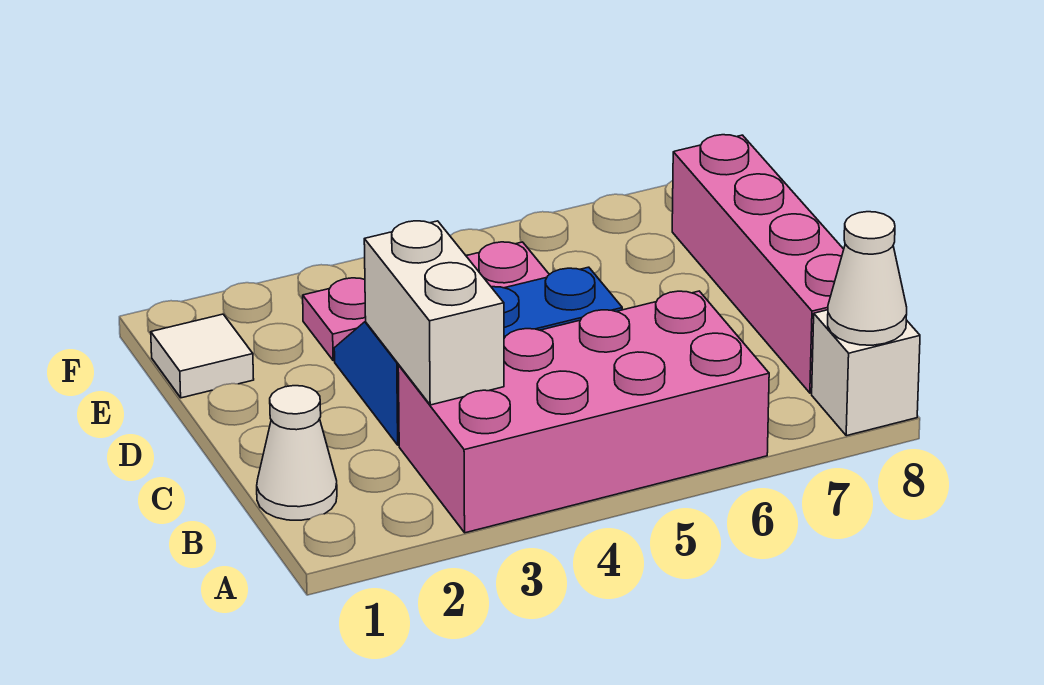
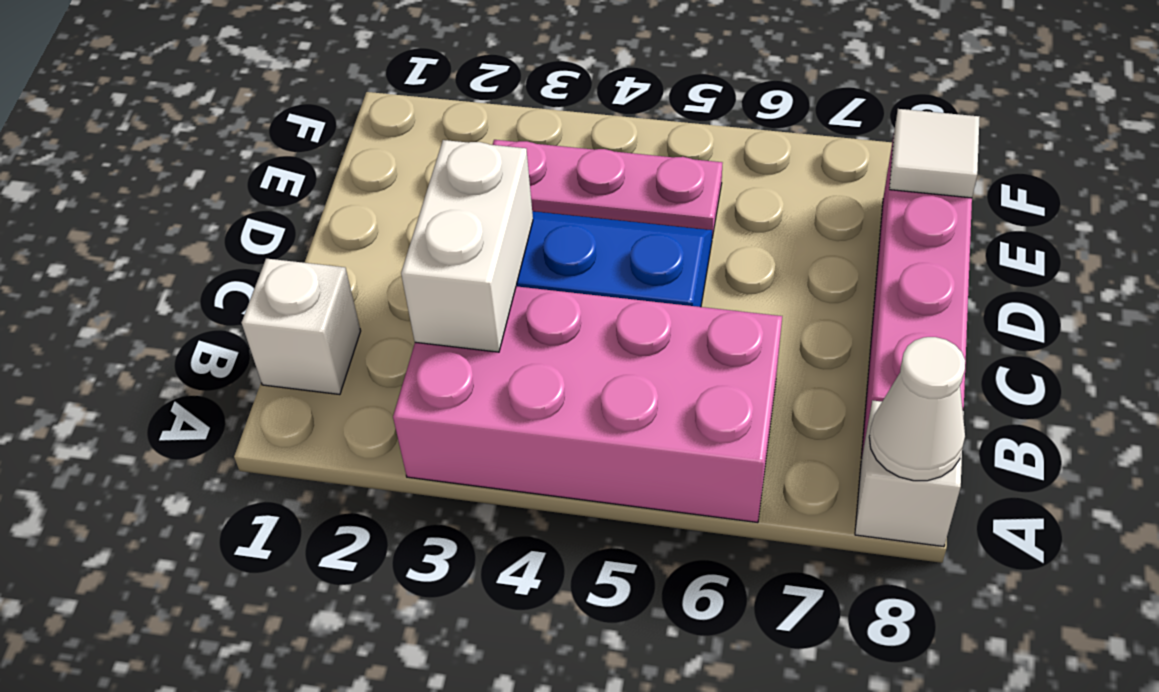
white 1x1 cone [257,386,337,520] -> white 1x1 brick [242,259,361,395]
white 1x1 tile [151,314,254,398] -> white 1x1 tile moved to [889,109,979,198]

